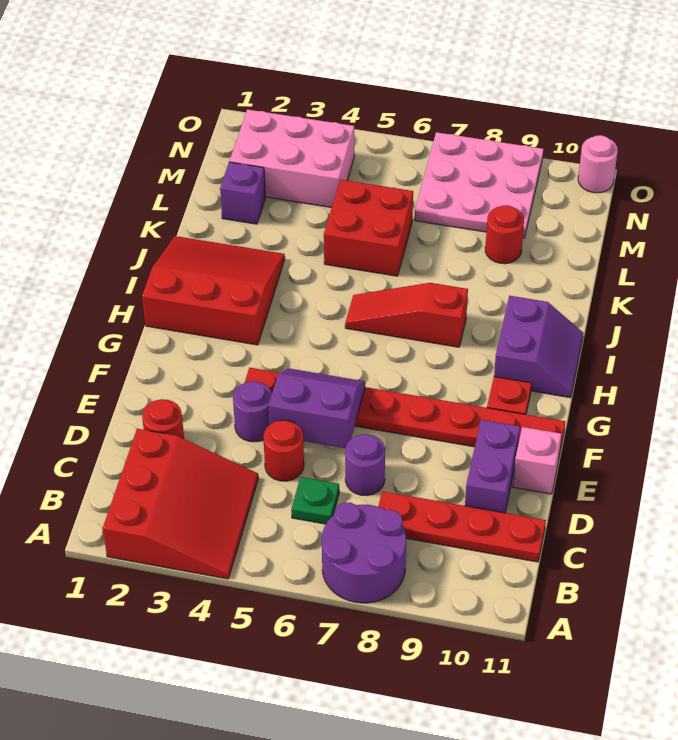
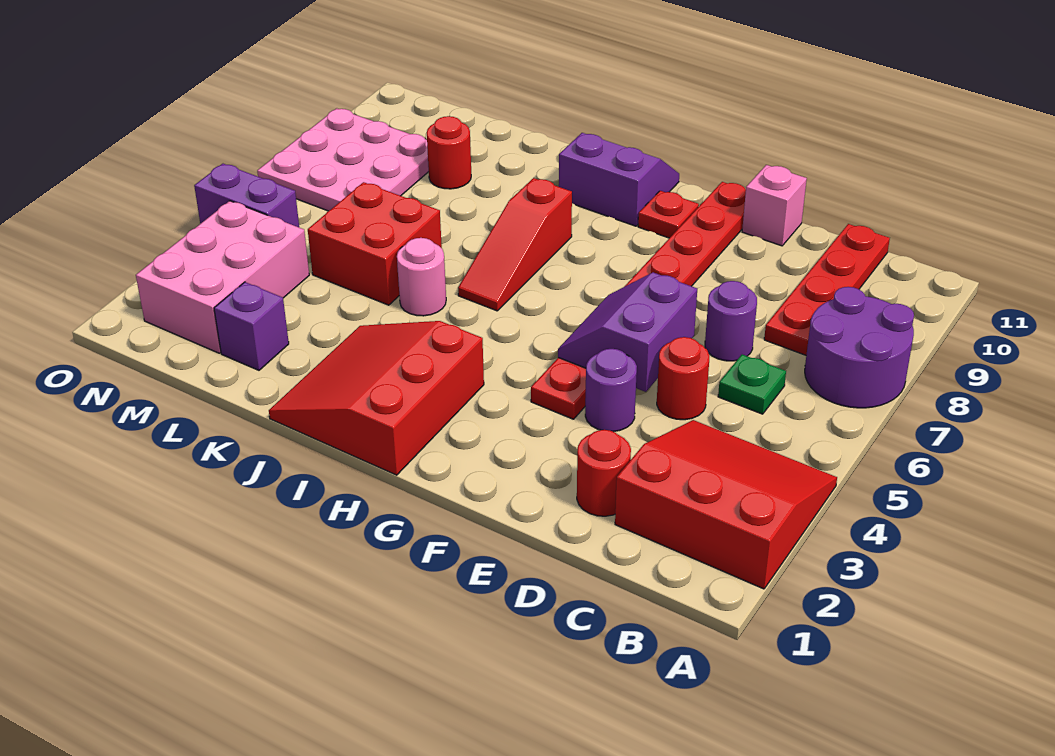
purple 1x2 brick [465,420,520,513] -> purple 1x2 brick moved to [194,164,299,227]
pink 1x1 round brick [578,135,618,193] -> pink 1x1 round brick moved to [397,238,446,316]

